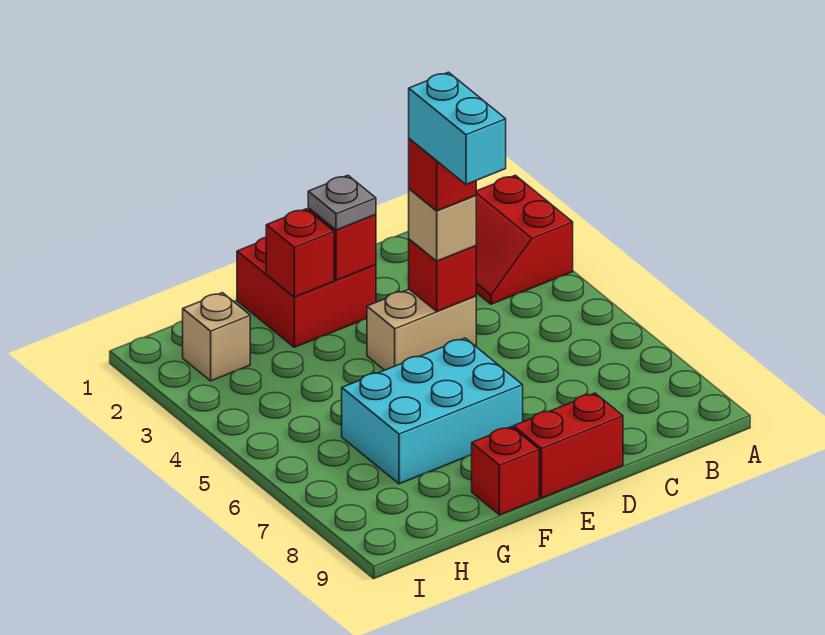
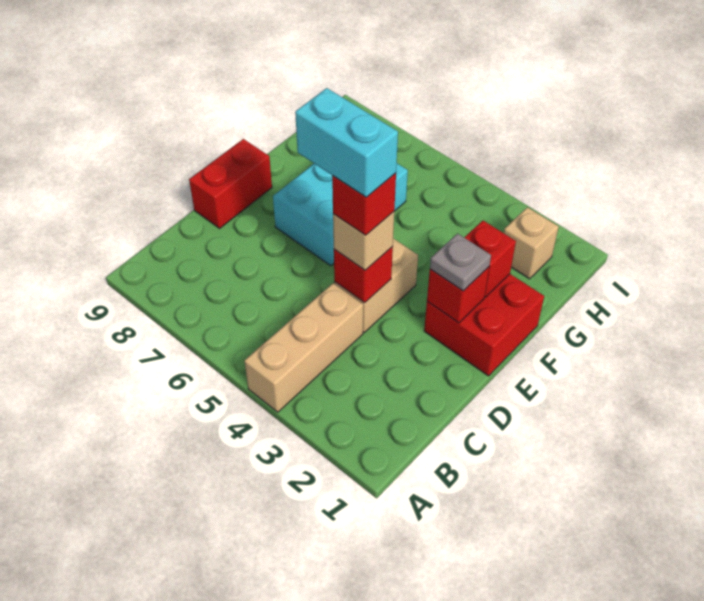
red 2x2 slope [476,175,573,304] -> none
none -> tan 1x3 brick [244,283,363,412]
red 1x1 brick [472,427,539,515] -> none

